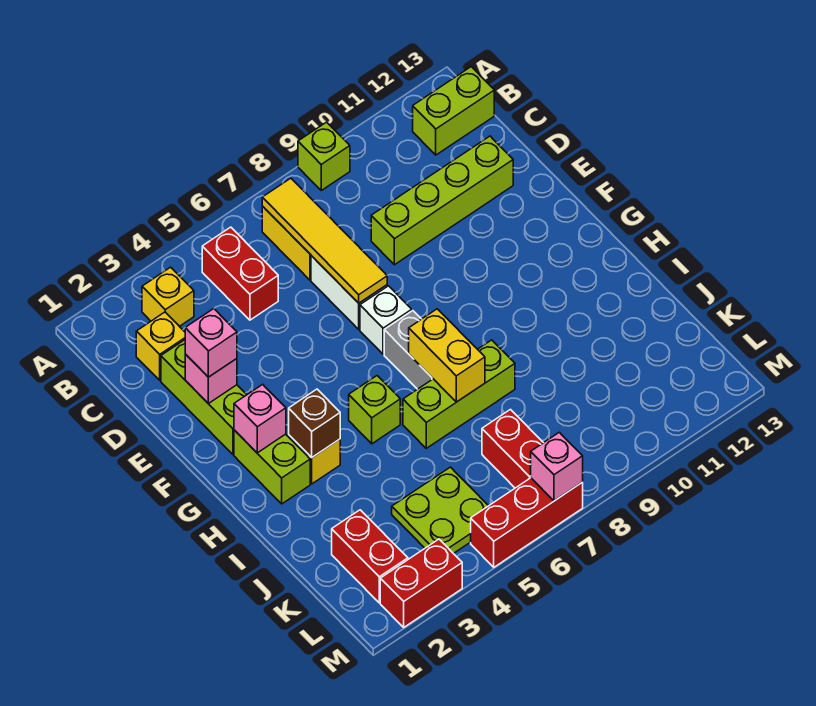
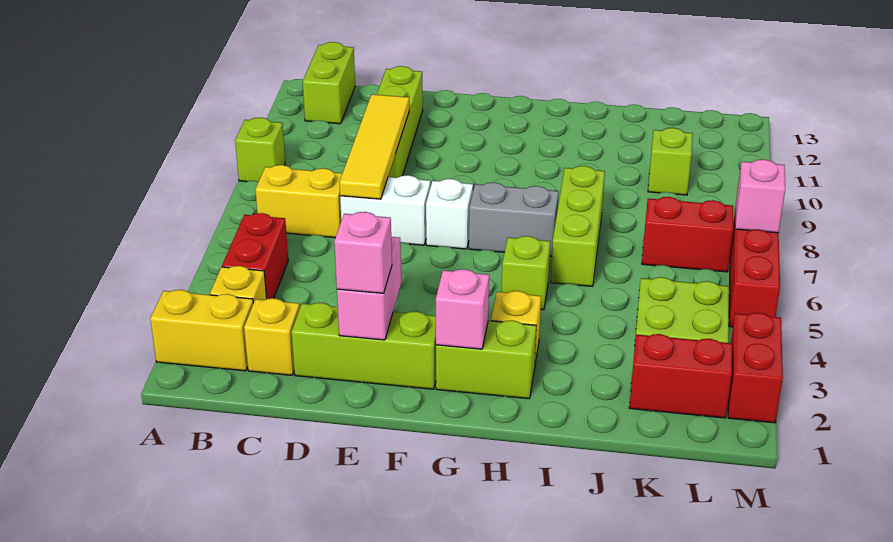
red 1x2 brick [202,227,278,320] -> red 1x2 brick turned to [222,213,288,299]
yellow 1x4 tile [262,178,387,303] -> yellow 1x4 tile turned to [339,94,409,199]
pink 1x1 brick [185,354,237,403] -> pink 1x2 brick [337,237,401,340]
brown 1x1 brick [289,389,340,458] -> none
yellow 1x2 brick [409,309,485,402] -> yellow 1x2 brick moved to [150,290,253,371]
none -> lime 1x1 brick [648,128,693,195]

